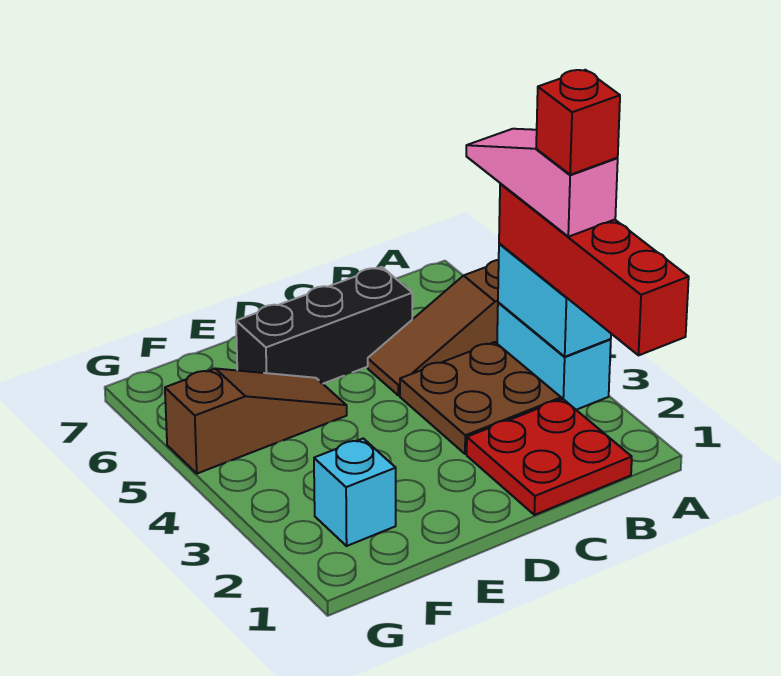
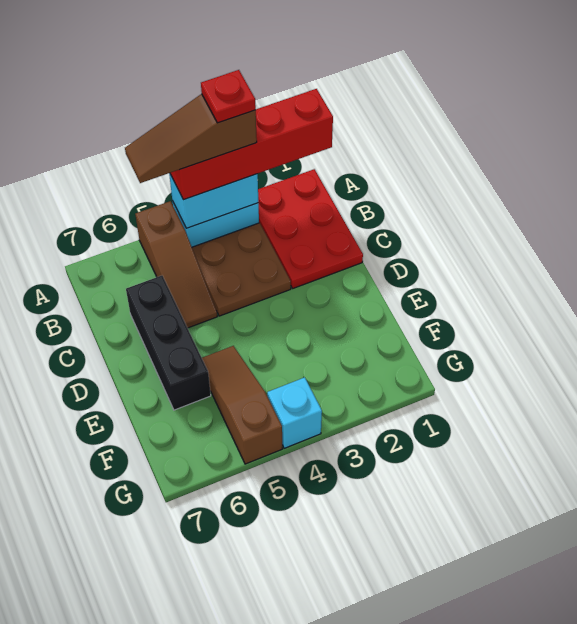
pink 1x3 slope [466,129,618,237] -> brown 1x3 slope [125,94,257,183]
red 1x1 brick [536,70,620,175] -> red 1x1 plate [201,70,256,123]
red 2x2 plate [467,399,632,515] -> red 2x3 plate [258,169,363,288]
cyan 1x1 brick [314,439,396,546] -> cyan 1x1 brick moved to [267,377,322,448]

